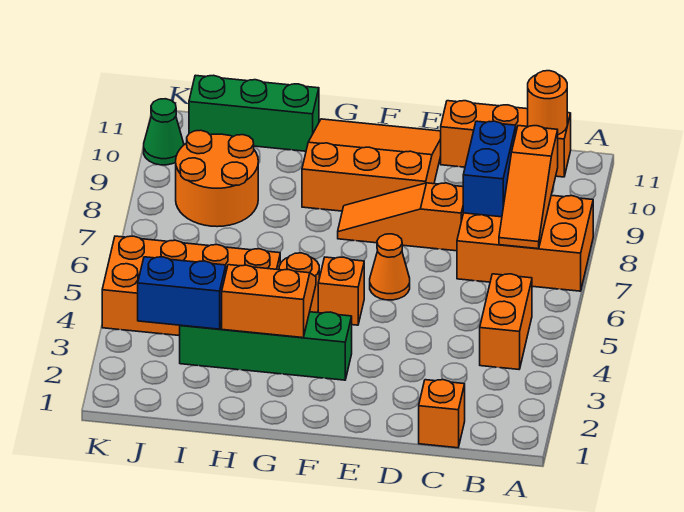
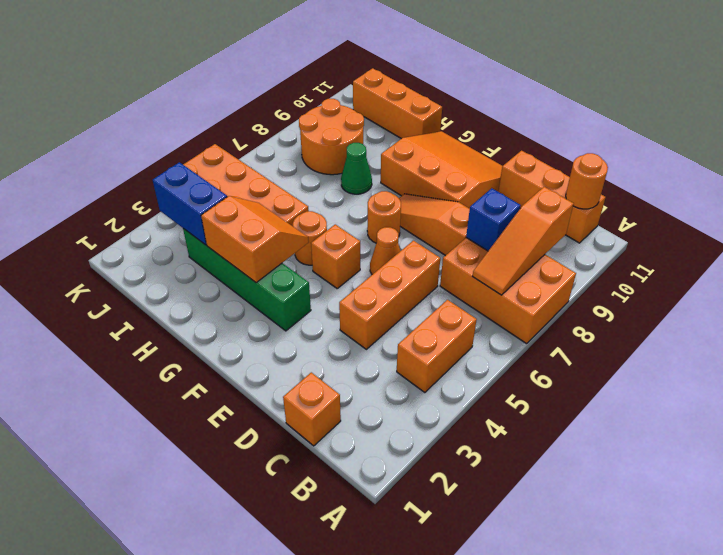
blue 1x2 brick [463,121,516,217] -> blue 1x1 brick [466,188,521,251]
none -> orange 1x3 brick [339,241,440,349]
none -> orange 1x1 round brick [367,191,401,243]
green 1x3 brick [189,75,319,151] -> orange 1x3 brick [353,68,442,139]
green 1x1 cone [144,99,184,165] -> green 1x1 cone moved to [341,143,372,194]

